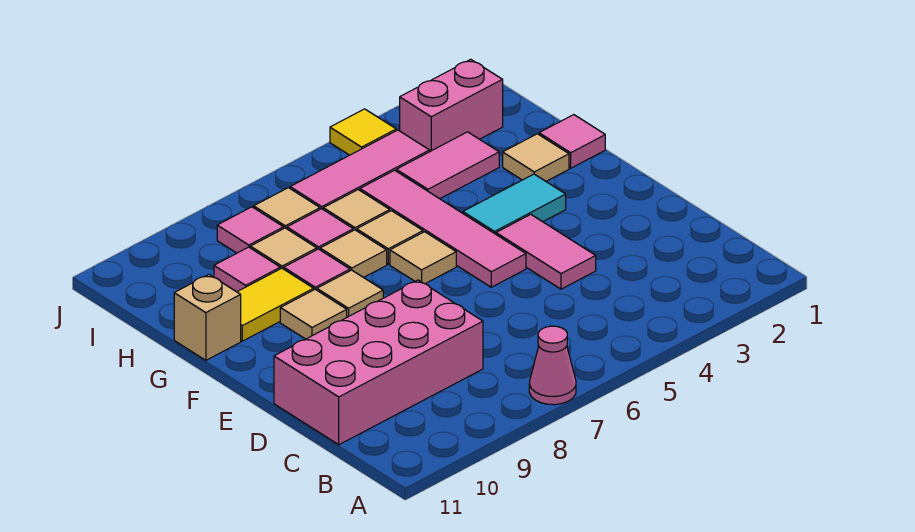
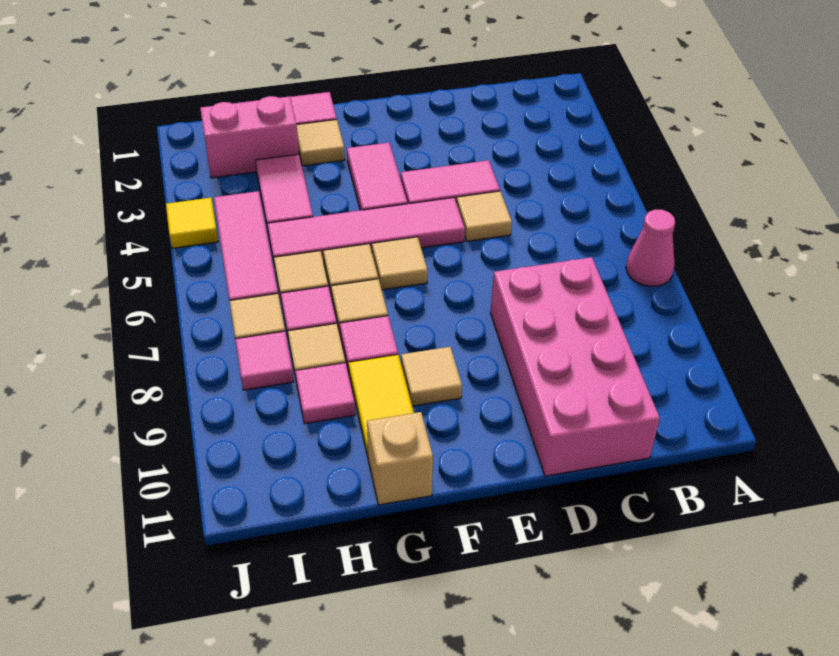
cyan 1x2 tile [463,174,566,234] -> pink 1x2 tile [347,143,407,210]
tan 1x1 tile [317,270,383,317] -> tan 1x1 tile moved to [456,191,512,241]
pink 1x2 brick [400,59,503,151] -> pink 1x2 brick turned to [200,96,299,178]

